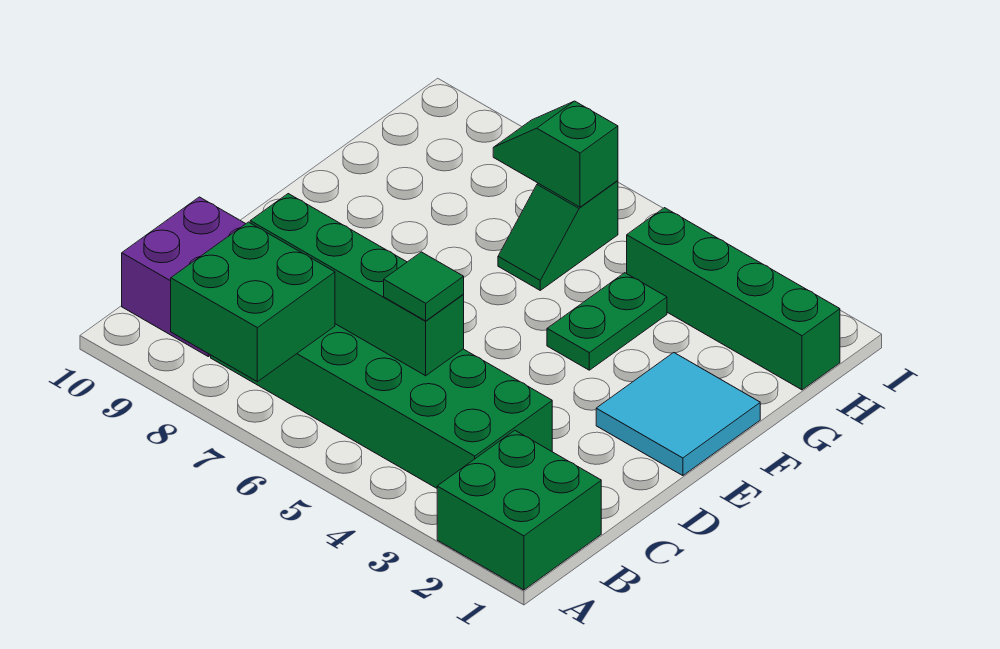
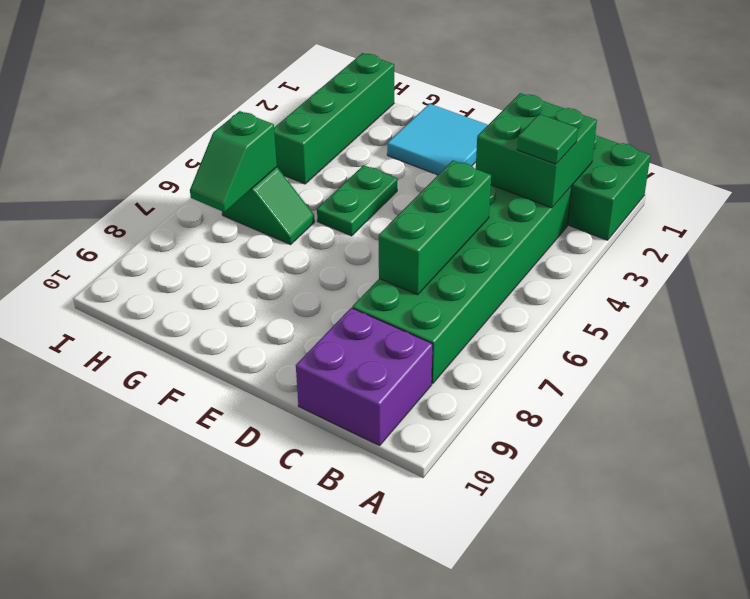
green 2x2 brick [171,222,335,382] -> green 2x2 brick moved to [476,93,597,208]
green 1x4 brick [250,194,464,376] -> green 1x3 brick [379,161,491,295]
green 1x1 tile [384,252,464,321] -> green 1x1 tile moved to [517,114,578,164]
green 1x2 plate [547,273,667,370] -> green 1x2 plate turned to [317,165,397,236]

